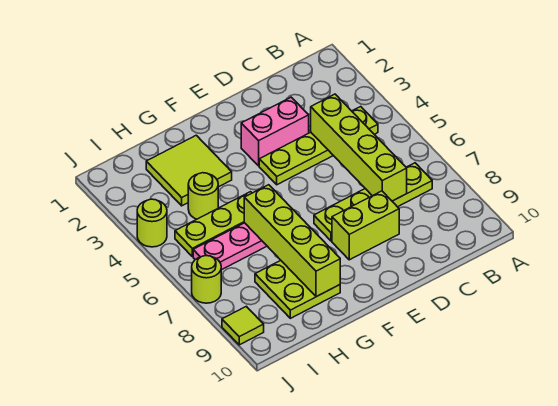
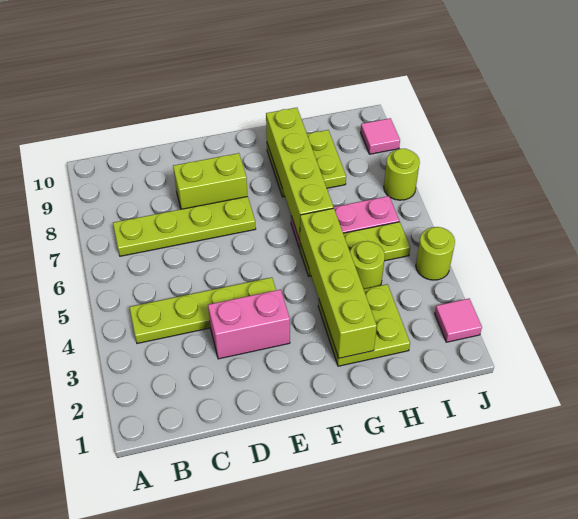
lime 1x4 brick [311,94,407,201] -> lime 1x4 brick moved to [300,208,377,358]
lime 2x2 tile [146,135,232,206] -> lime 2x2 plate [318,284,410,366]
none -> pink 1x1 tile [435,299,482,342]
lime 1x1 tile [222,306,264,345] -> pink 1x1 tile [361,118,400,154]

